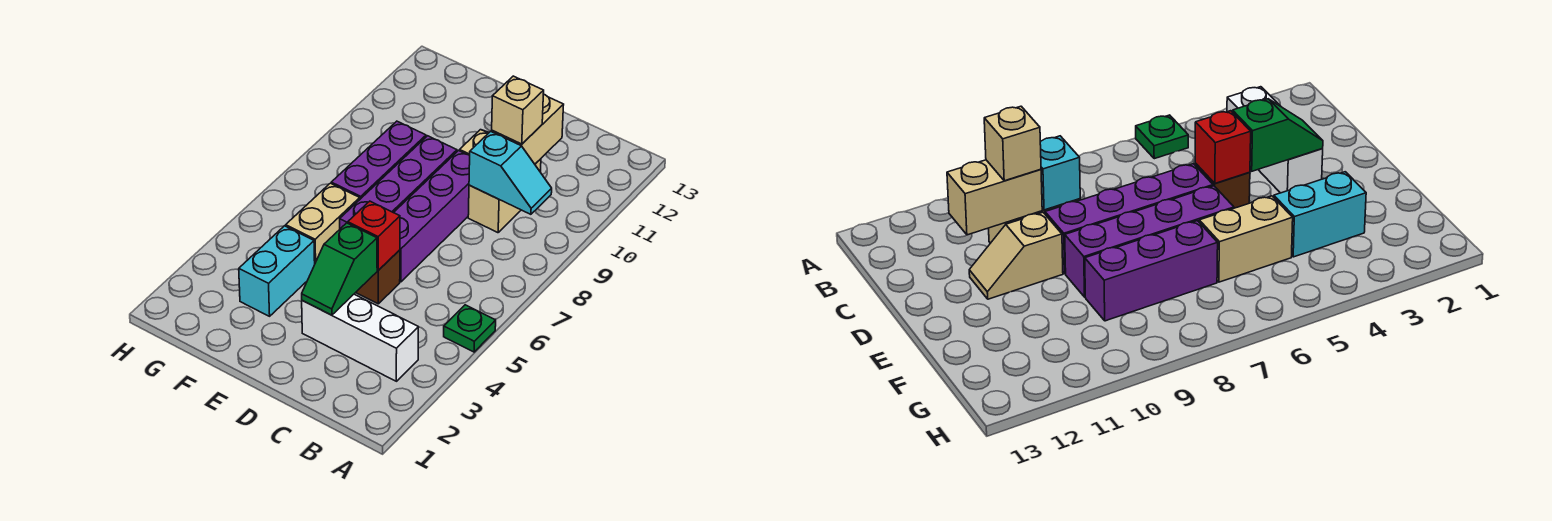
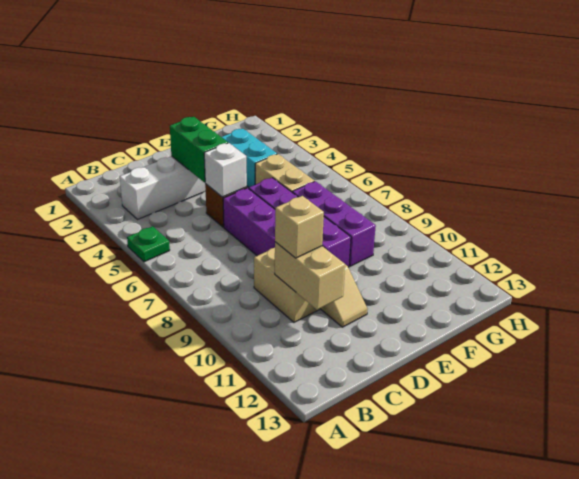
cyan 1x2 slope [469,131,552,214] -> none
green 1x2 slope [302,223,377,315] -> green 1x2 brick [170,117,228,183]
red 1x1 brick [348,201,400,270] -> white 1x1 brick [204,143,247,197]

